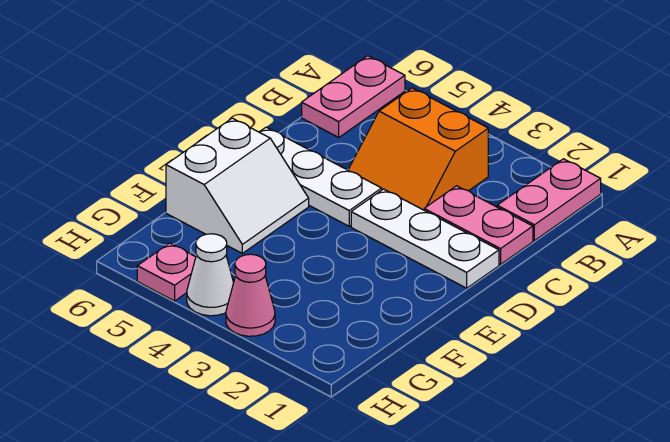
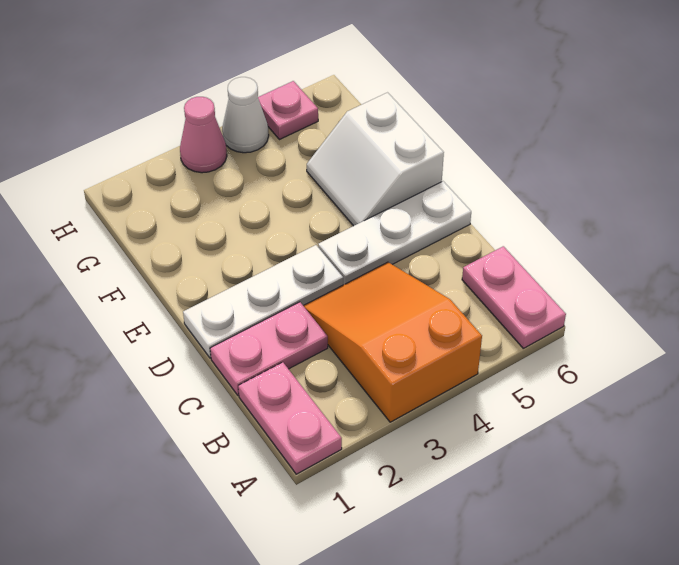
orange 2x2 slope [348,88,488,210] -> orange 2x3 slope [304,262,482,422]

